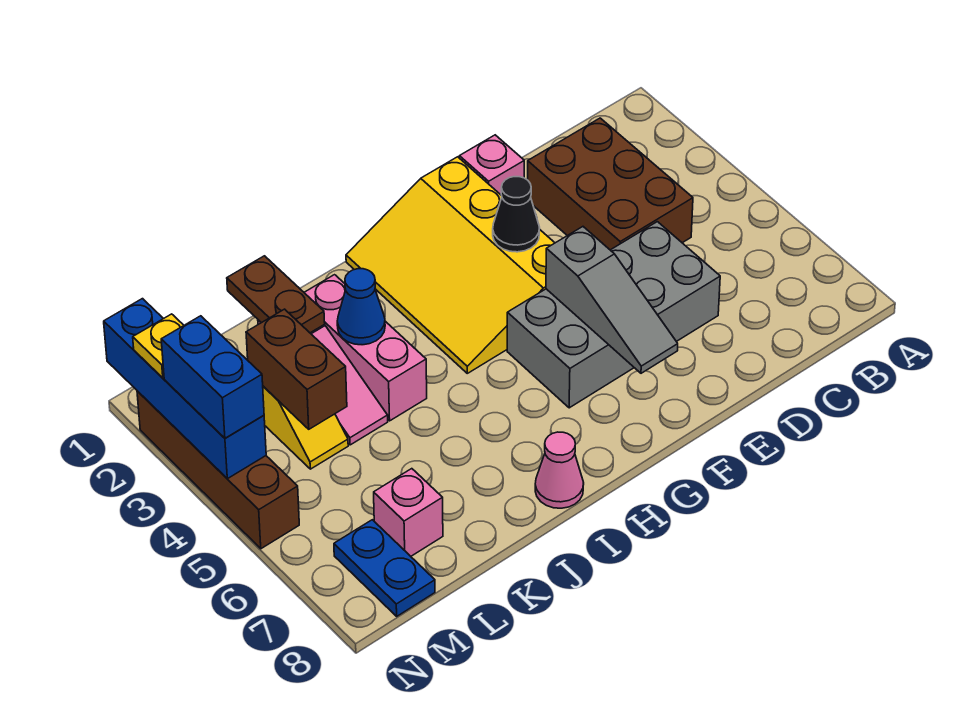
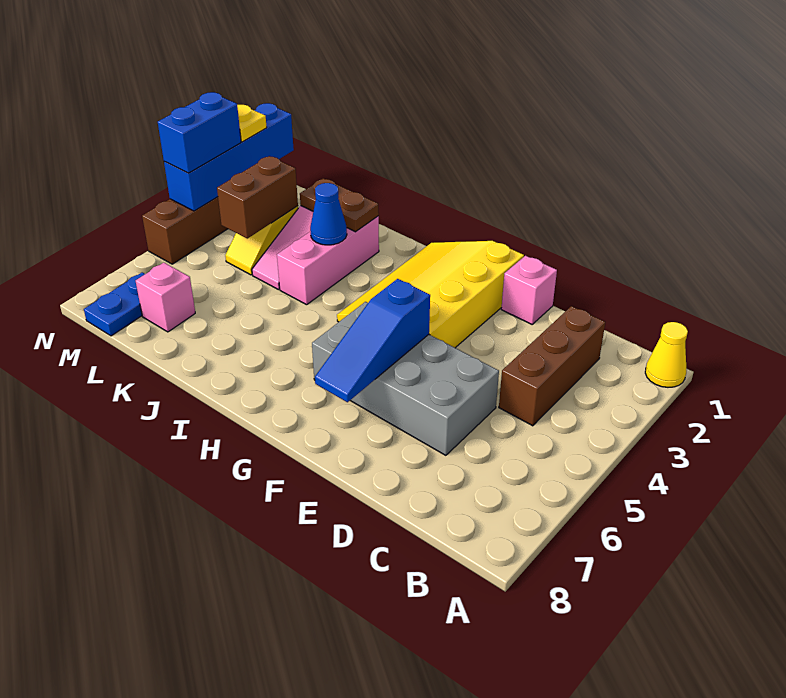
none -> yellow 1x1 cone [645,322,688,387]
brown 2x3 brick [528,118,693,250] -> brown 1x3 brick [499,306,605,426]
black 1x1 cone [493,177,540,252] -> none
grey 1x3 slope [546,227,678,373] -> blue 1x3 slope [315,279,430,402]
pink 1x1 cone [535,432,584,508] -> none
brown 1x2 plate [227,256,325,333] -> brown 1x2 plate turned to [300,178,379,232]

